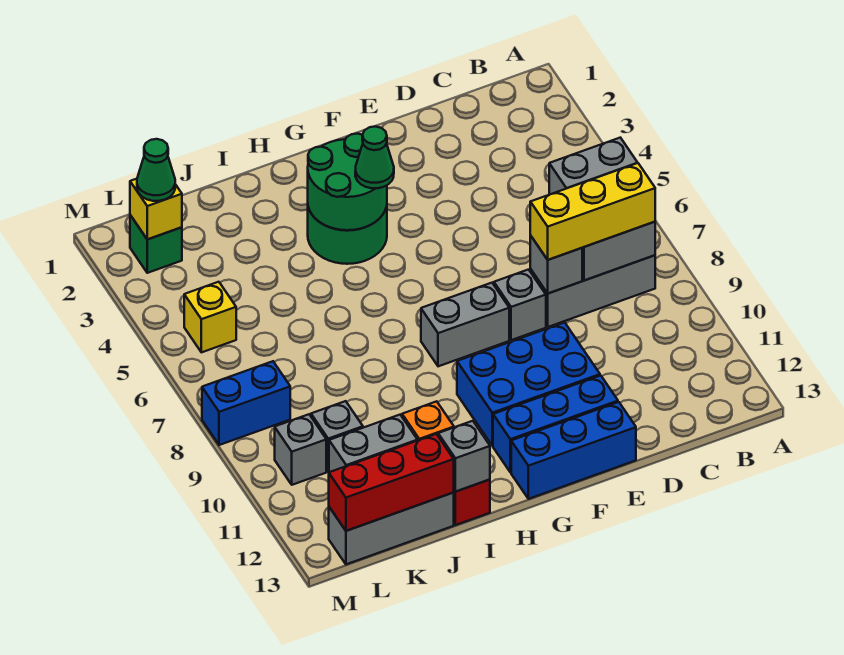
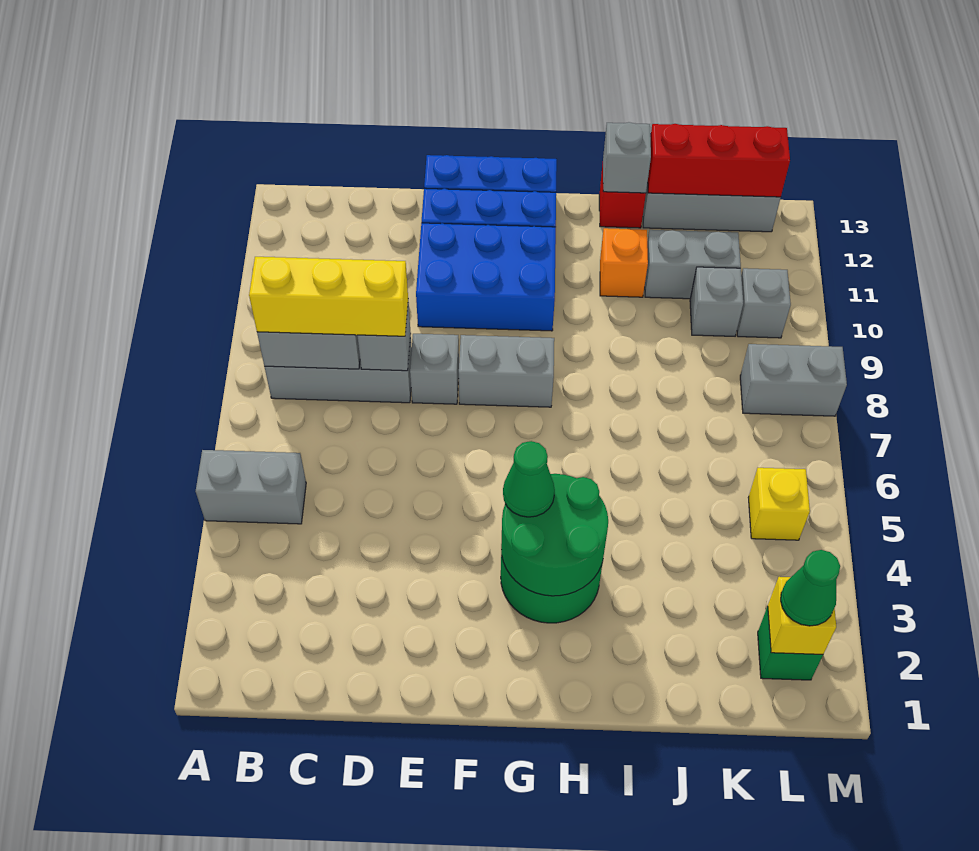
blue 1x2 brick [202,361,290,445] -> grey 1x2 brick [740,344,847,416]

